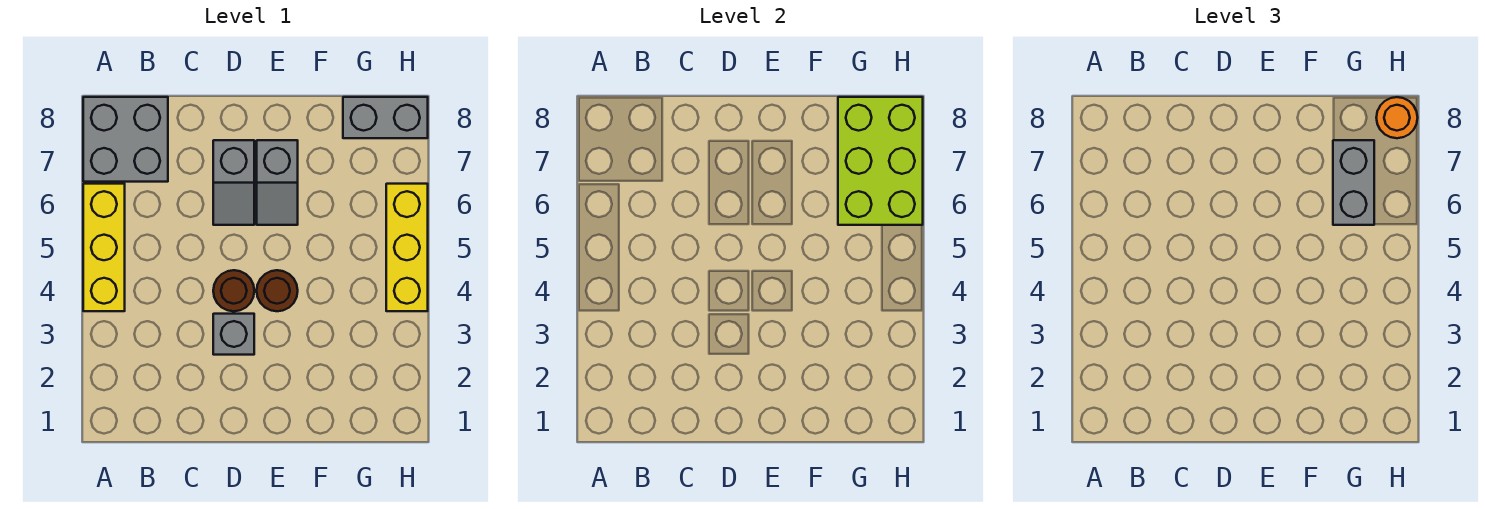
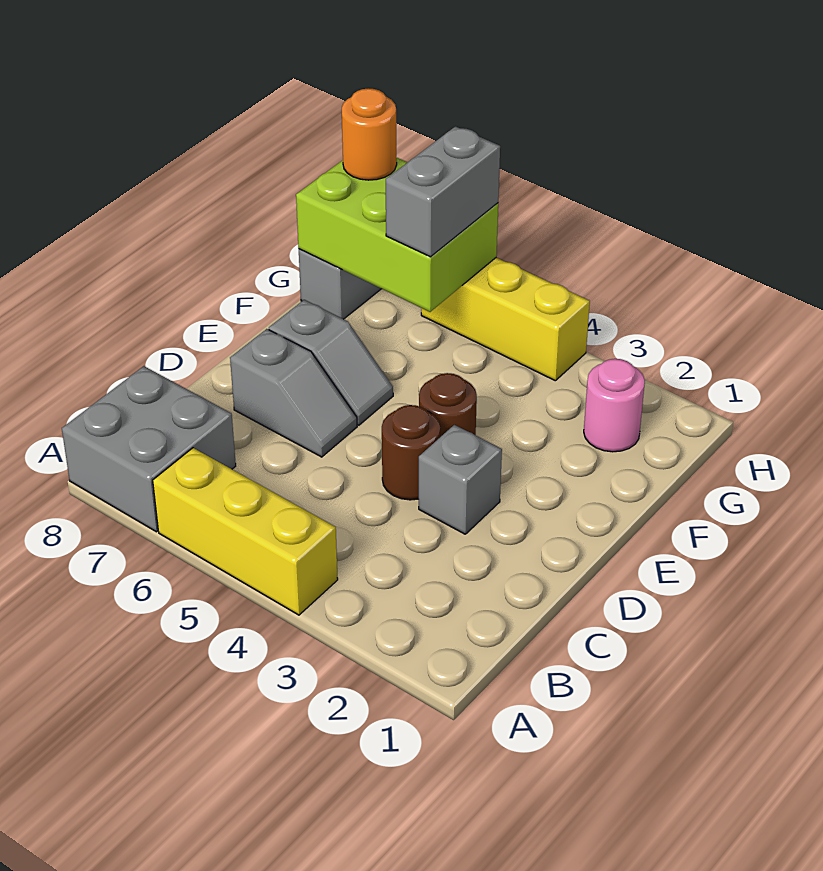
none -> pink 1x1 round brick [584,359,645,452]
grey 1x2 brick [1333,140,1374,225] -> grey 1x2 brick turned to [386,127,500,257]

